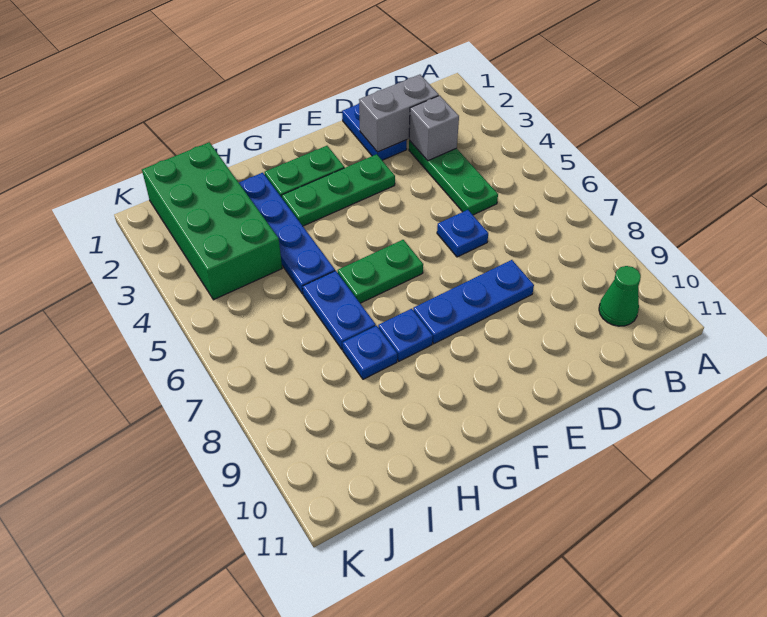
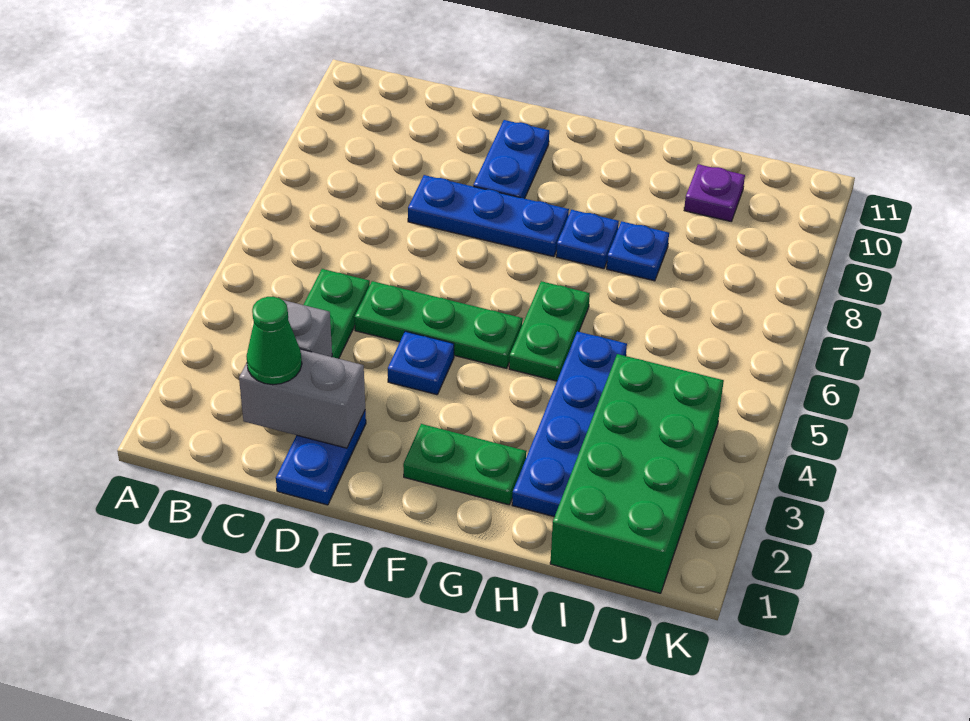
green 1x1 cone [599,266,641,326] -> green 1x1 cone moved to [246,297,302,385]
blue 1x1 plate [437,210,488,257] -> blue 1x1 plate moved to [388,331,454,395]
green 1x3 plate [282,154,395,226] -> green 1x3 plate moved to [355,281,523,368]
green 1x2 plate [338,240,423,303] -> green 1x2 plate turned to [509,281,590,381]
blue 1x2 plate [303,271,376,350] -> blue 1x2 plate moved to [473,120,549,199]
none -> purple 1x1 plate [684,164,745,221]

